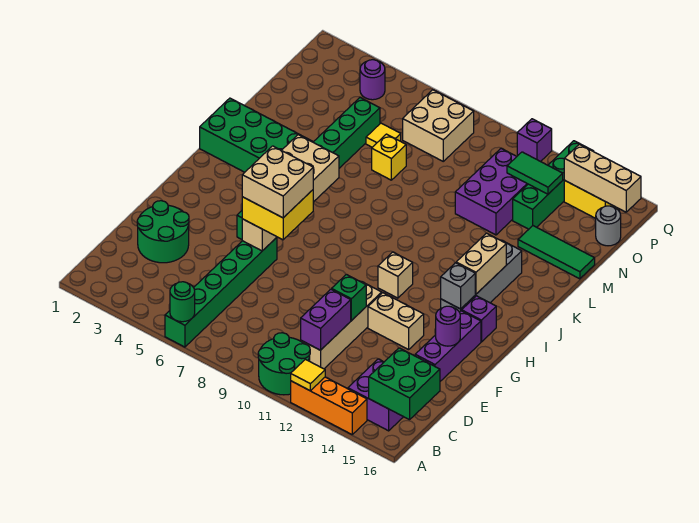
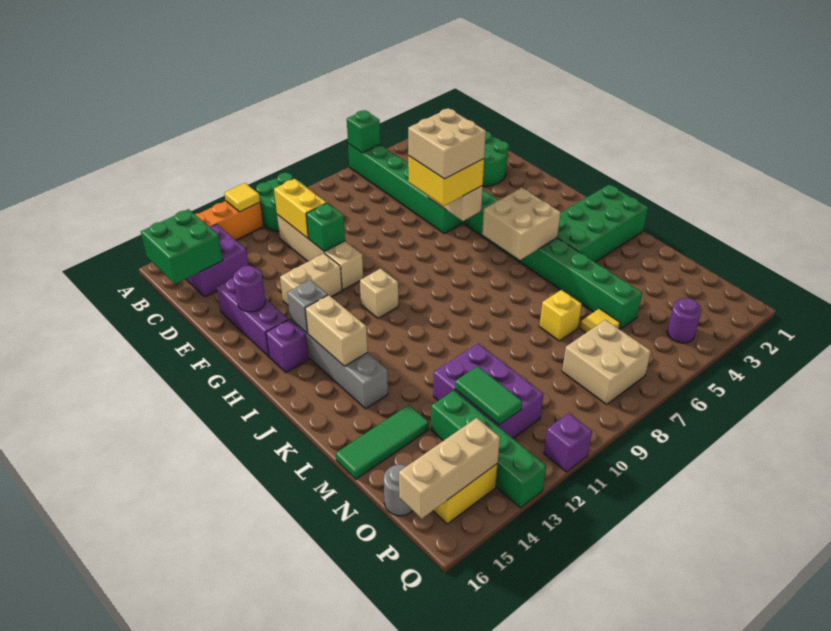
green 1x1 round brick [170,282,195,322] -> green 1x1 brick [347,111,380,153]
purple 1x2 brick [301,289,351,350] -> yellow 1x2 brick [274,179,326,238]
green 1x2 tile [507,152,563,194] -> green 1x2 tile turned to [455,366,522,425]

